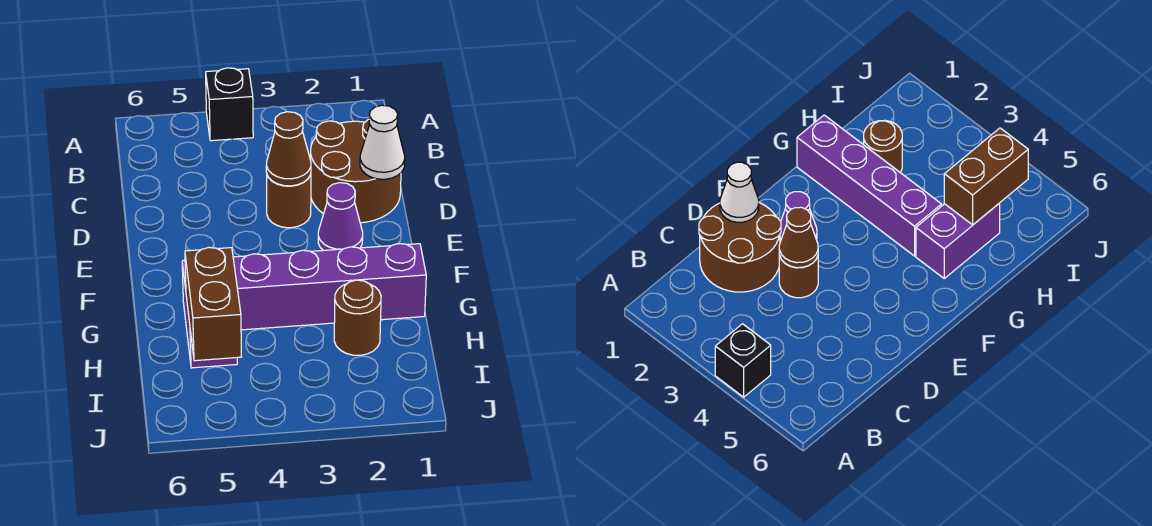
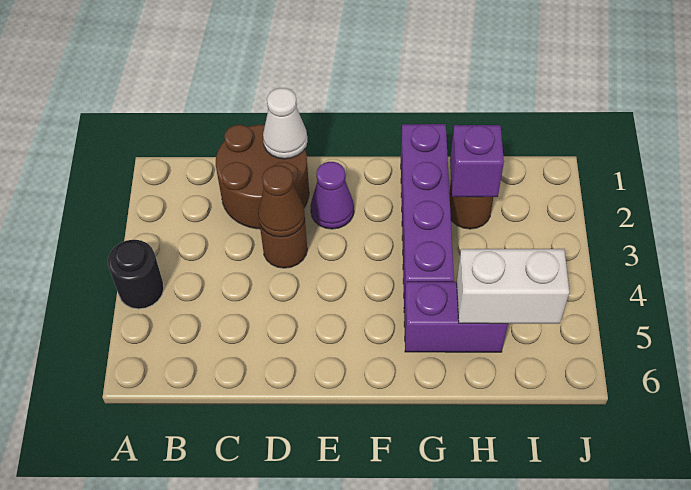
black 1x1 brick [206,68,253,141] -> black 1x1 round brick [108,240,164,309]
none -> purple 1x1 brick [450,125,504,197]
brown 1x2 brick [185,248,241,361] -> white 1x2 brick [457,249,569,324]

